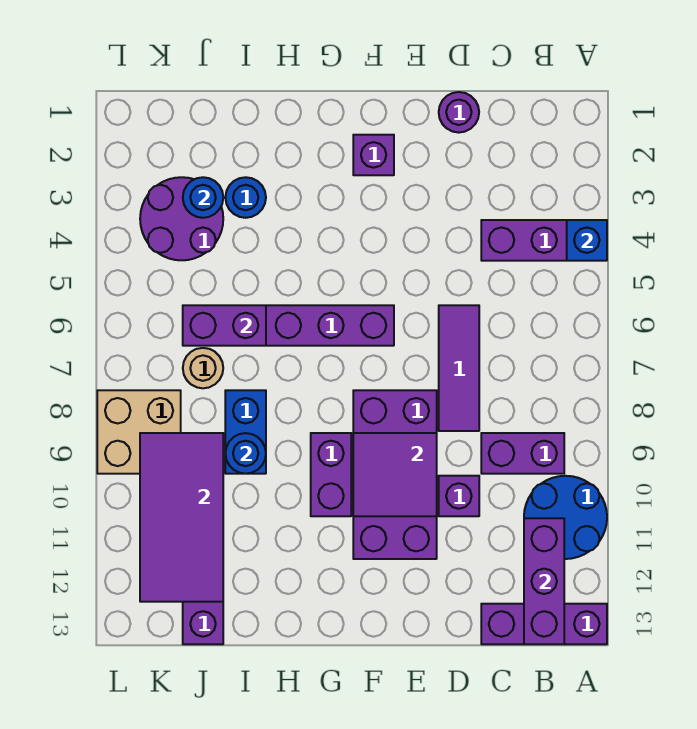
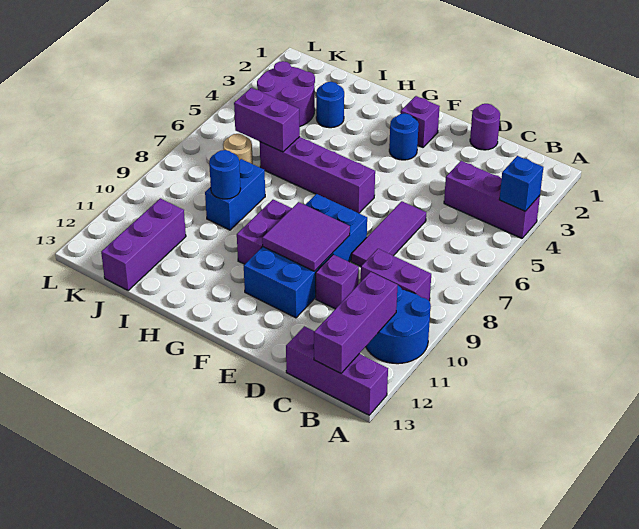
purple 2x4 brick [353,390,437,559] -> blue 2x4 brick [244,194,367,318]
blue 1x1 round brick [183,177,223,218] -> blue 1x1 round brick moved to [389,113,419,160]
purple 2x4 tile [140,433,223,602] -> none
tan 2x2 brick [97,390,181,474] -> none

